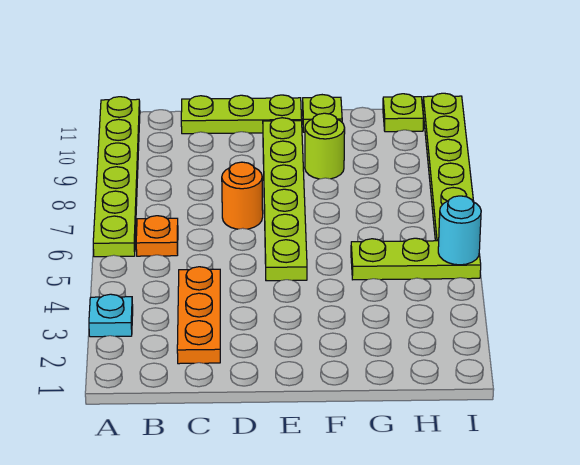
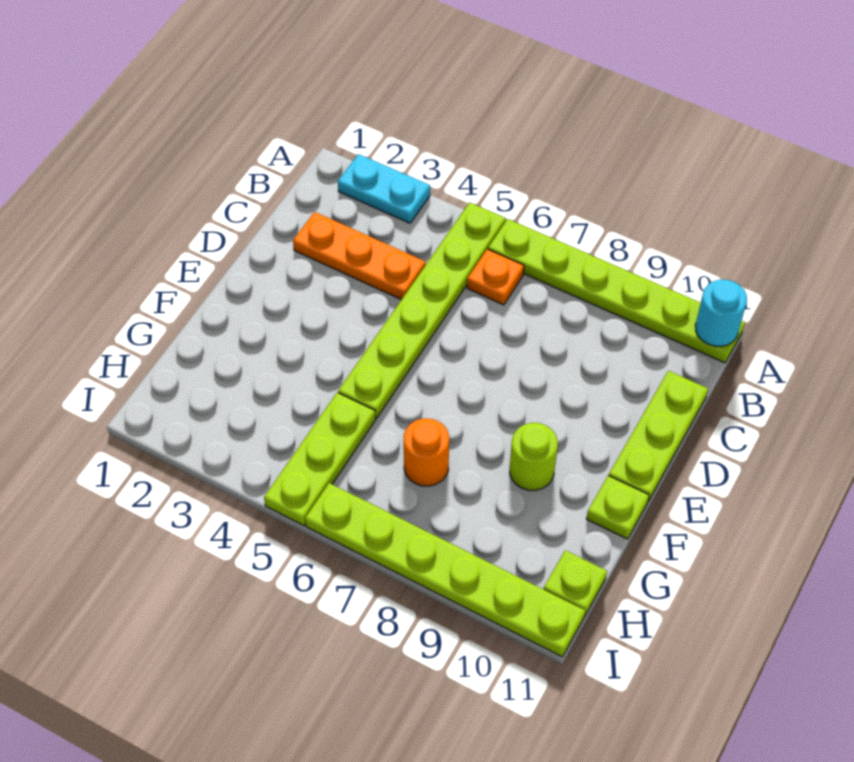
cyan 1x1 plate [89,294,133,337] -> cyan 1x2 plate [338,154,430,223]
orange 1x1 round brick [222,162,263,229] -> orange 1x1 round brick moved to [404,418,449,486]
lime 1x6 plate [263,118,307,281] -> lime 1x6 plate turned to [338,202,506,418]
cyan 1x1 round brick [438,196,481,265] -> cyan 1x1 round brick moved to [695,280,747,346]

